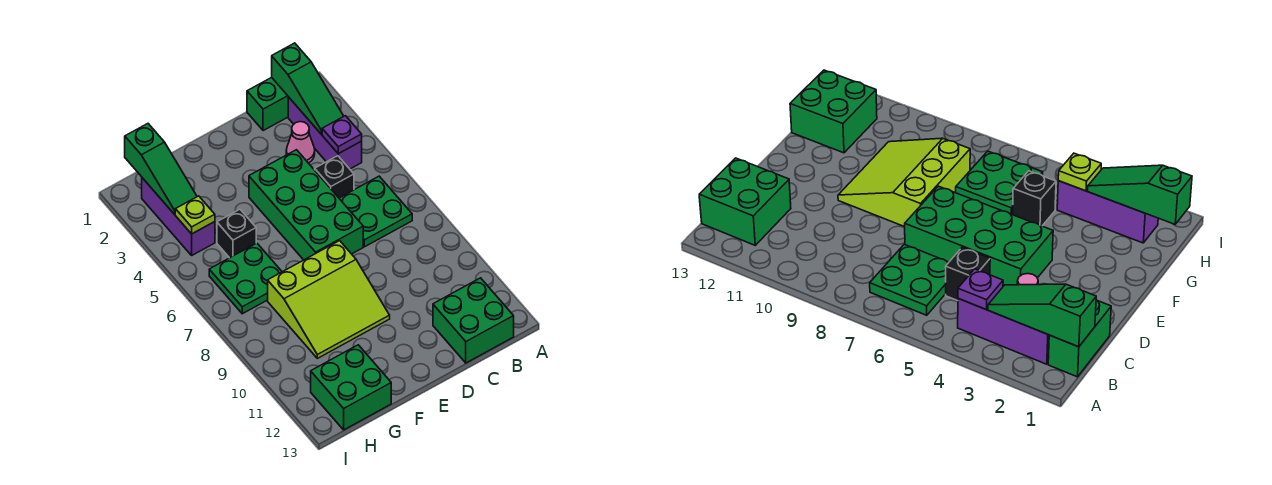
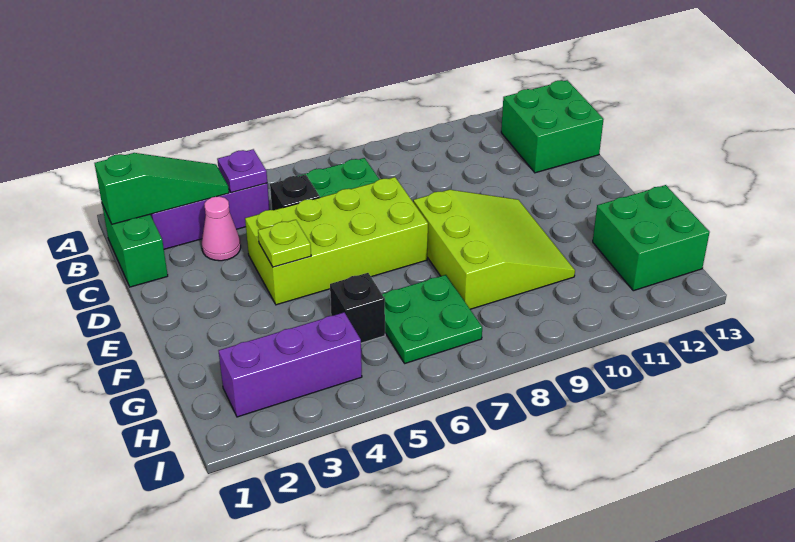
green 2x4 brick [249,150,363,260] -> lime 2x4 brick [245,177,428,305]
green 1x3 slope [125,124,197,214] -> none
lime 1x1 plate [175,196,215,234] -> lime 1x1 plate moved to [258,220,311,267]

